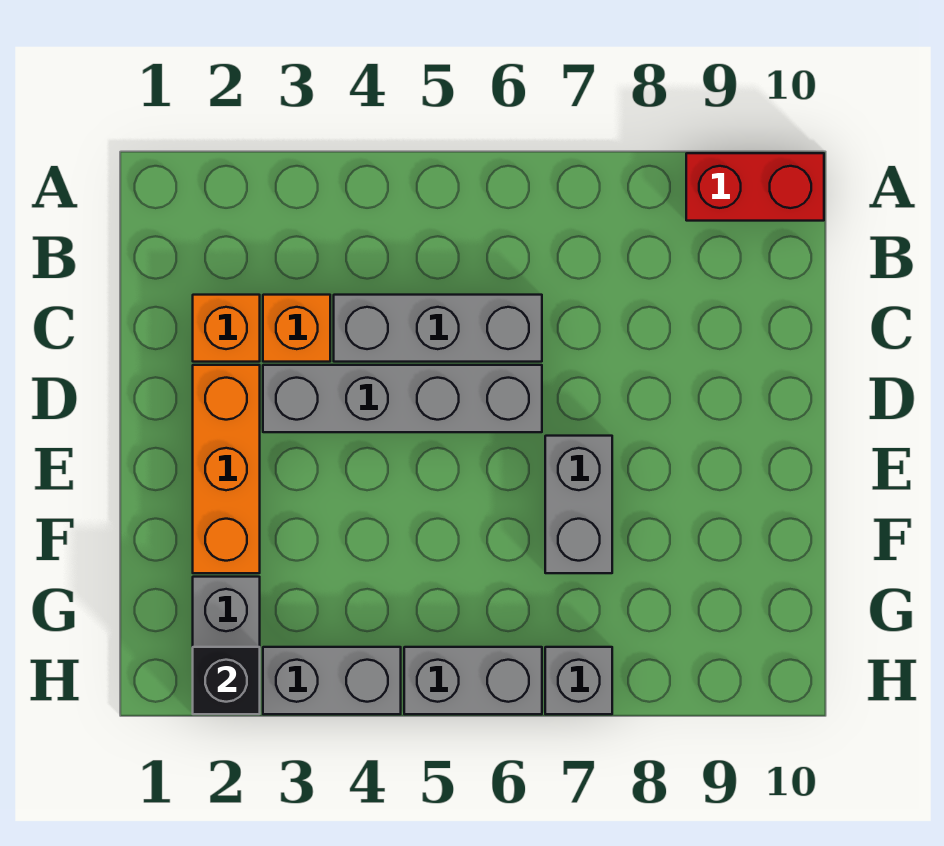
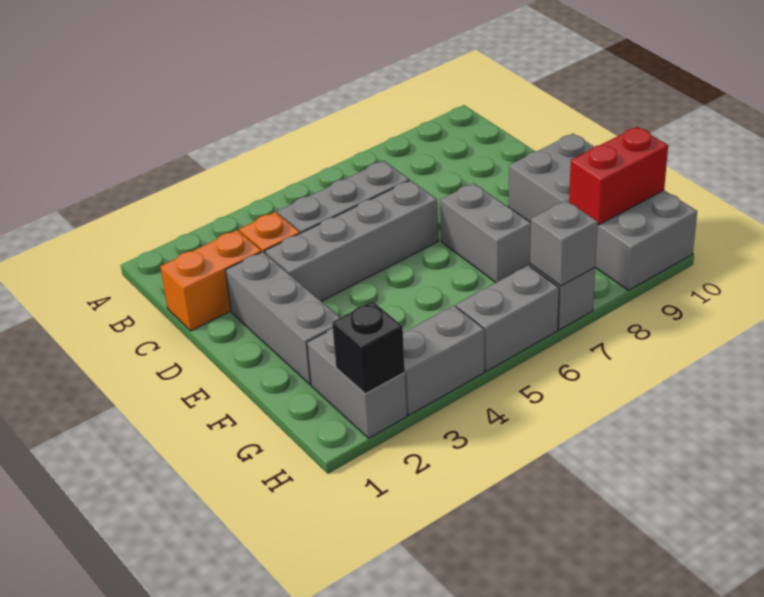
red 1x2 brick [686,153,824,221] -> red 1x2 brick moved to [569,127,668,225]
orange 1x1 brick [193,295,260,362] -> orange 1x2 brick [160,230,262,331]
orange 1x3 brick [193,365,260,573] -> grey 1x3 brick [225,252,340,384]
none -> grey 2x4 brick [509,134,697,290]
none -> grey 1x1 brick [530,200,598,286]

